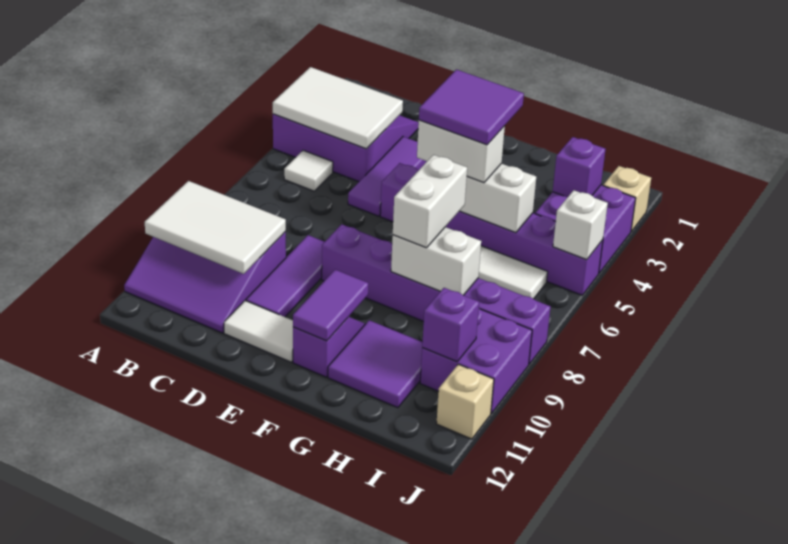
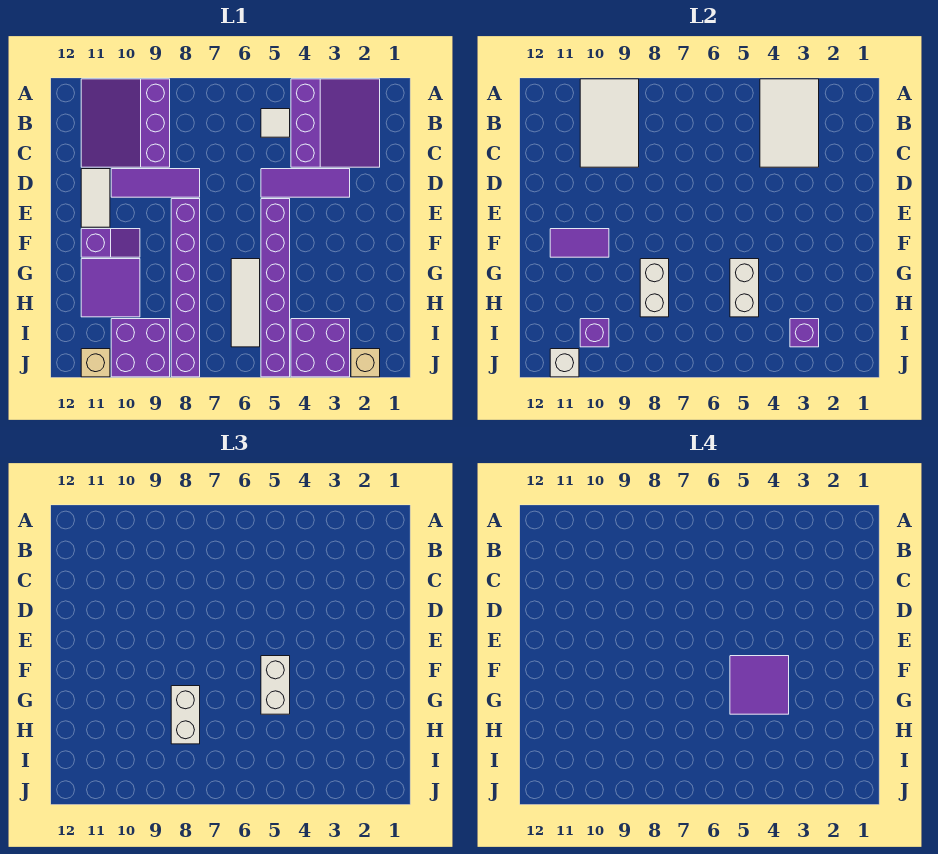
white 1x2 brick [393,155,467,248] -> white 1x2 brick turned to [171,686,200,744]
white 1x1 brick [553,190,608,260] -> white 1x1 brick moved to [550,349,579,377]

